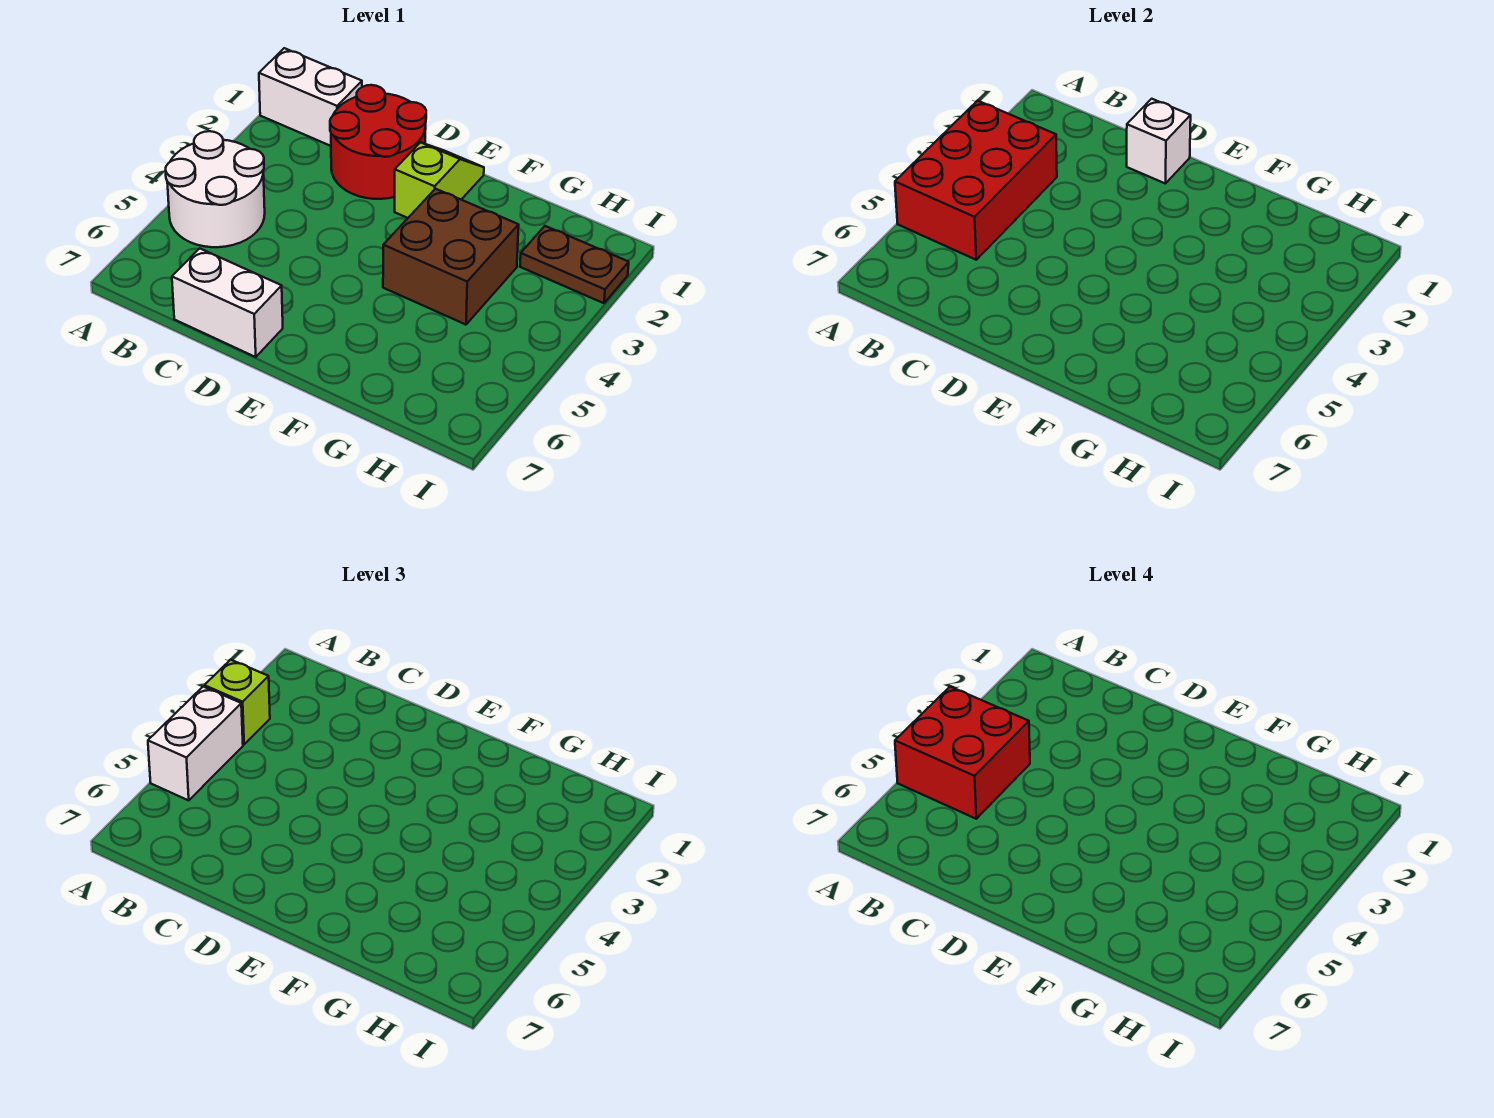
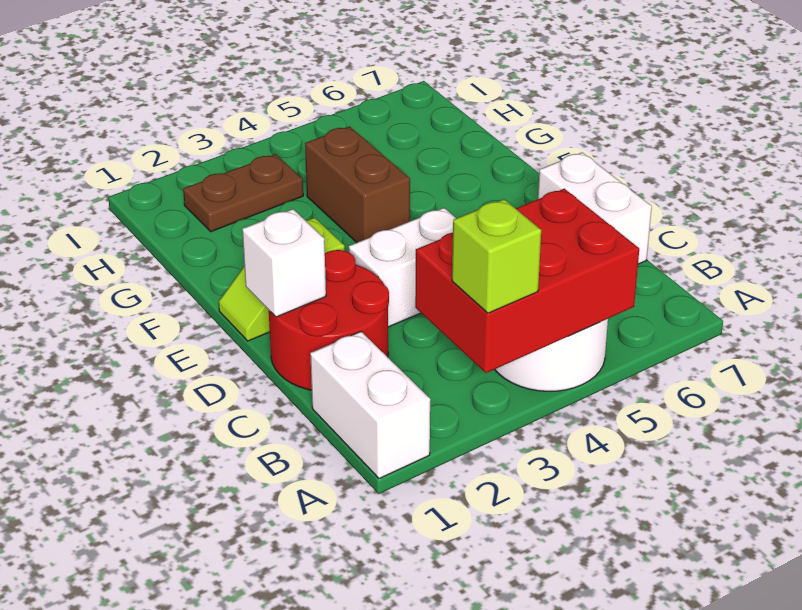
white 1x2 brick [148,687,243,800] -> white 1x2 brick moved to [349,208,456,327]
red 2x2 brick [895,687,1030,819] -> none
brown 2x2 brick [383,189,519,325] -> brown 1x2 brick [305,126,410,242]
brown 1x2 plate [520,226,629,303] -> brown 1x2 plate turned to [183,154,303,232]

